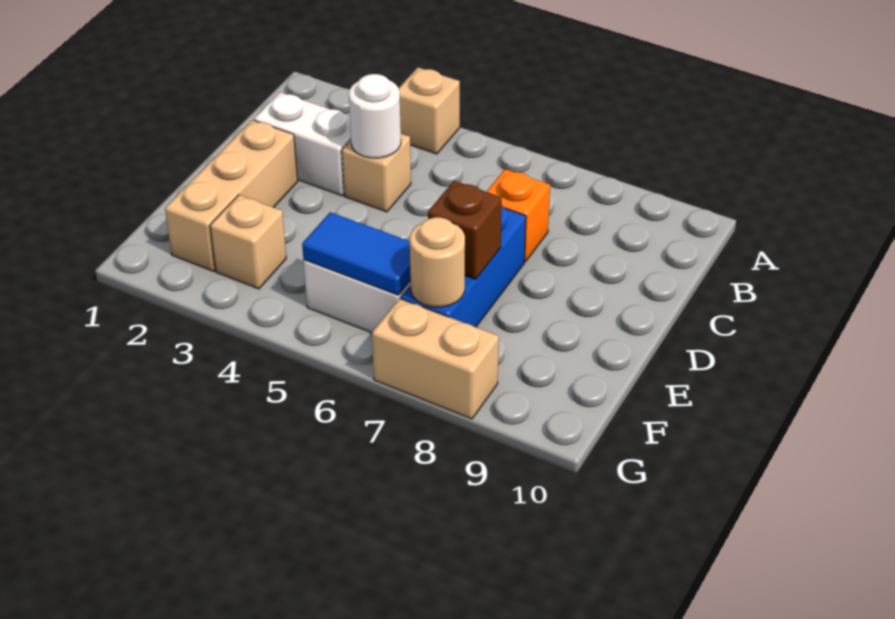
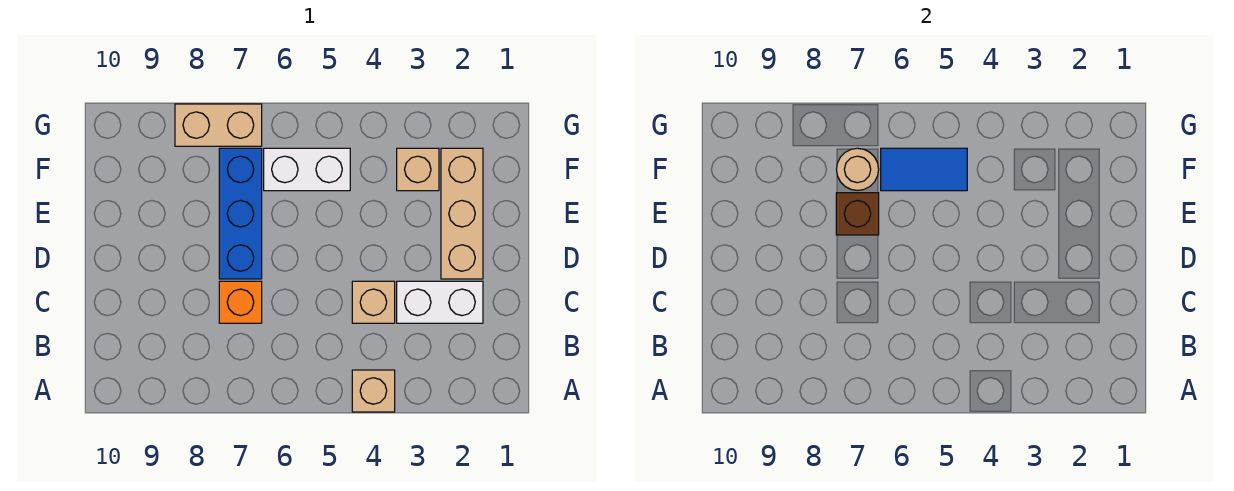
white 1x1 round brick [349,74,401,158] -> none

